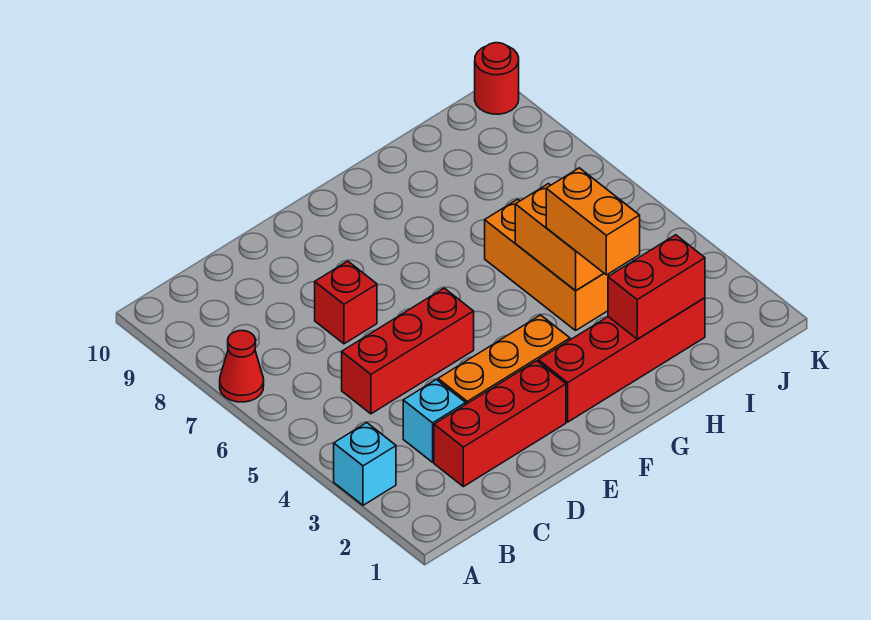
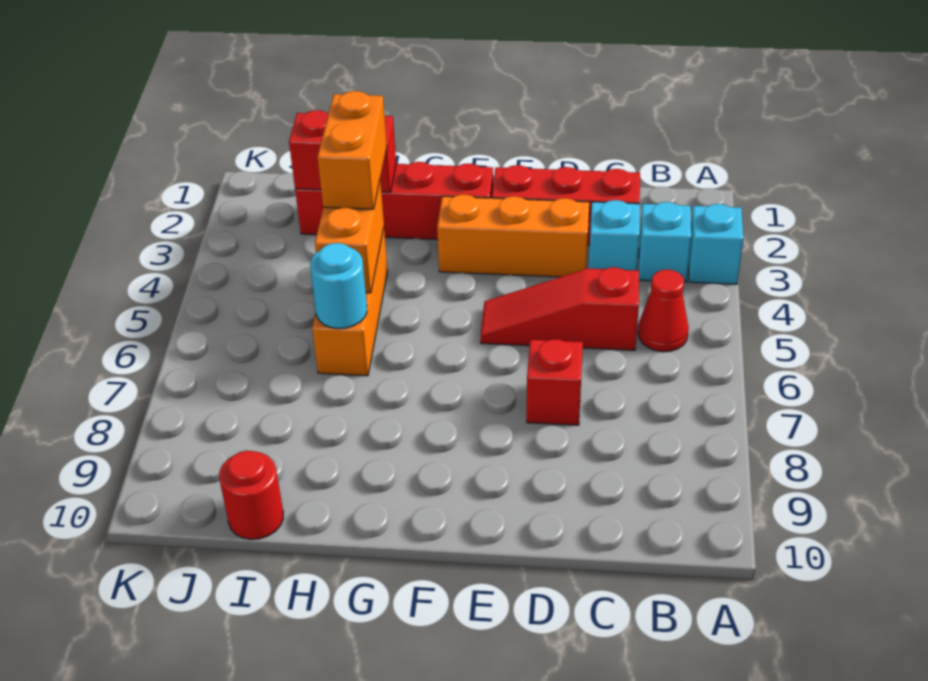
red 1x1 cone [220,331,264,402] -> red 1x1 cone moved to [638,270,689,352]
none -> cyan 1x1 brick [639,202,691,282]
red 1x3 brick [342,288,474,414] -> red 1x3 slope [481,267,639,350]
none -> cyan 1x1 round brick [310,243,367,329]
red 1x1 round brick [475,43,519,114] -> red 1x1 round brick moved to [219,451,283,539]

